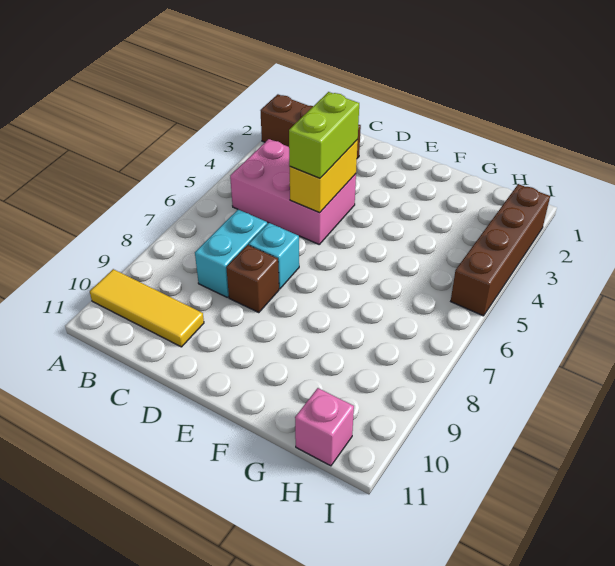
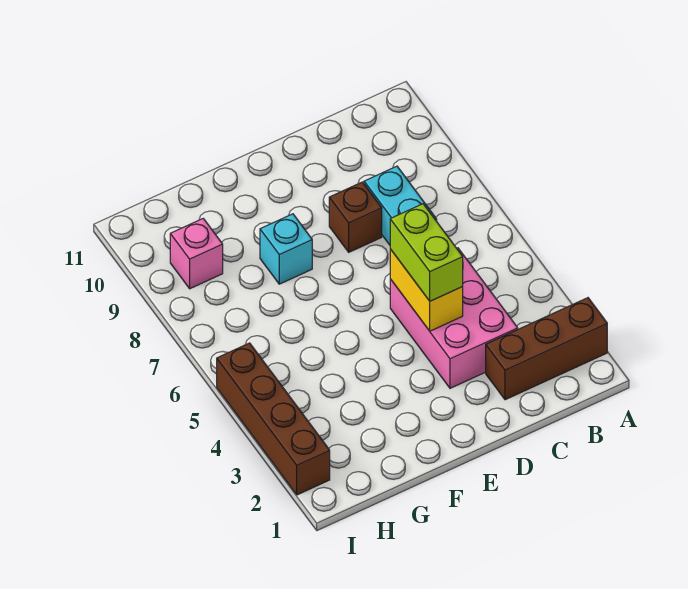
yellow 1x3 tile [90,269,204,347] -> none
pink 2x3 brick [230,139,356,244] -> pink 2x3 brick turned to [390,248,518,388]
cyan 1x1 brick [249,223,299,289] -> cyan 1x1 brick moved to [260,214,312,284]
pink 1x1 brick [295,388,354,466] -> pink 1x1 brick moved to [170,219,223,289]

